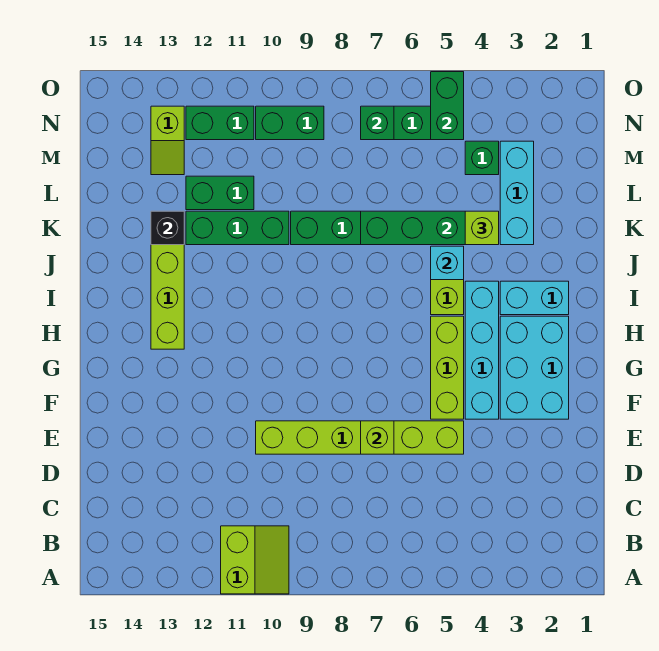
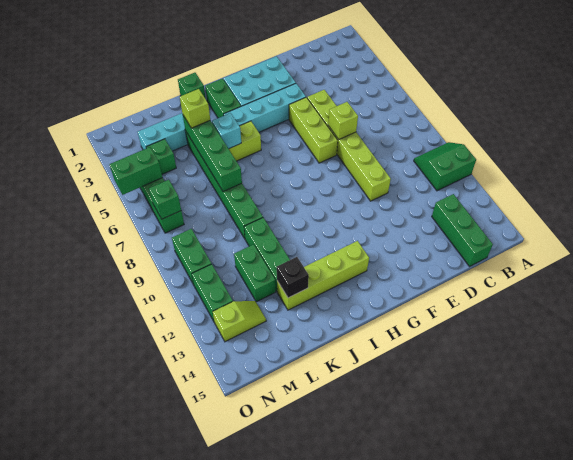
lime 2x2 slope [221,526,289,594] -> green 2x2 slope [414,142,476,191]
none -> green 1x3 brick [432,194,493,266]
lime 1x3 brick [431,316,464,419] -> lime 1x3 brick turned to [289,97,338,163]
cyan 1x2 brick [500,281,569,315] -> green 1x2 brick [205,79,241,118]
none -> green 1x1 brick [178,73,205,97]

